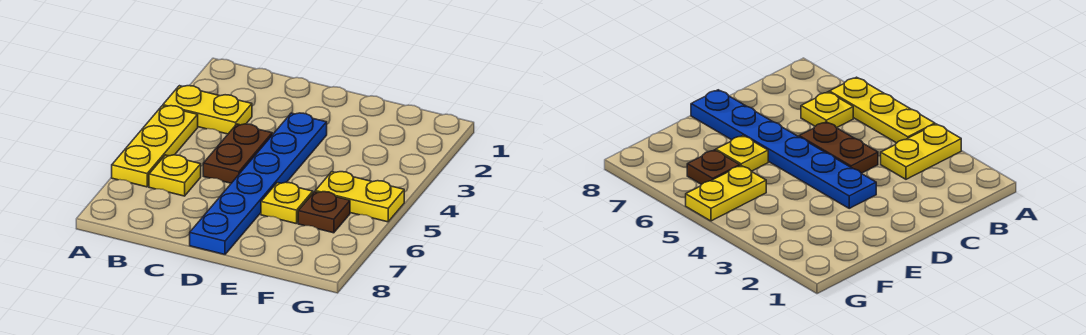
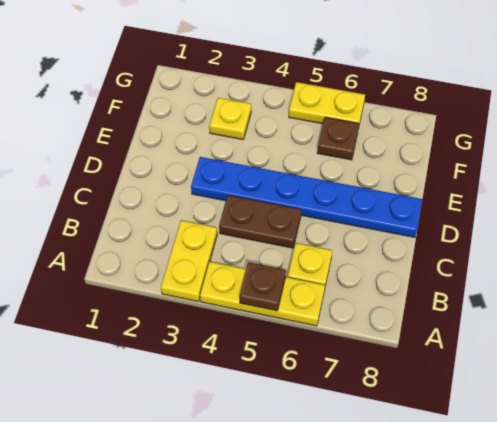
none -> brown 1x1 plate [239,262,286,311]
yellow 1x1 plate [261,182,313,224] -> yellow 1x1 plate moved to [209,98,251,140]
yellow 1x2 plate [315,172,404,222] -> yellow 1x2 plate turned to [289,82,365,124]

